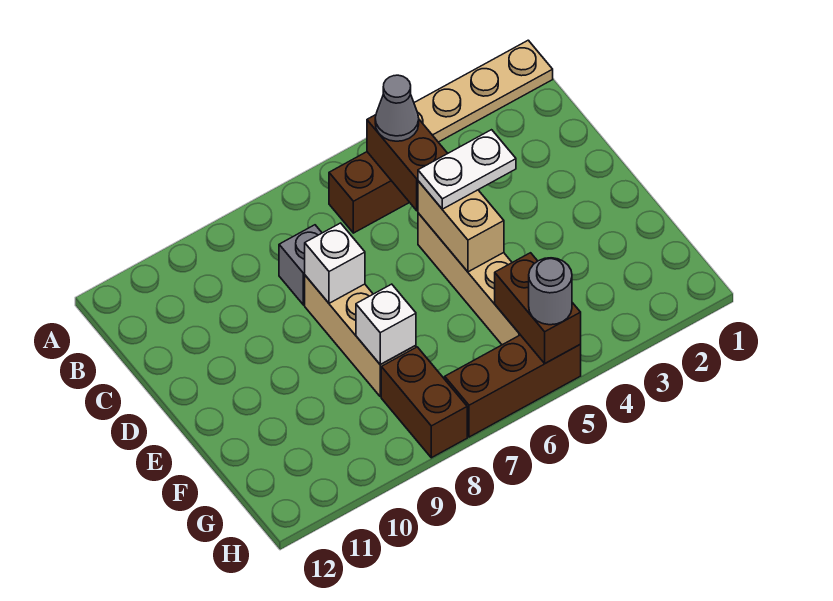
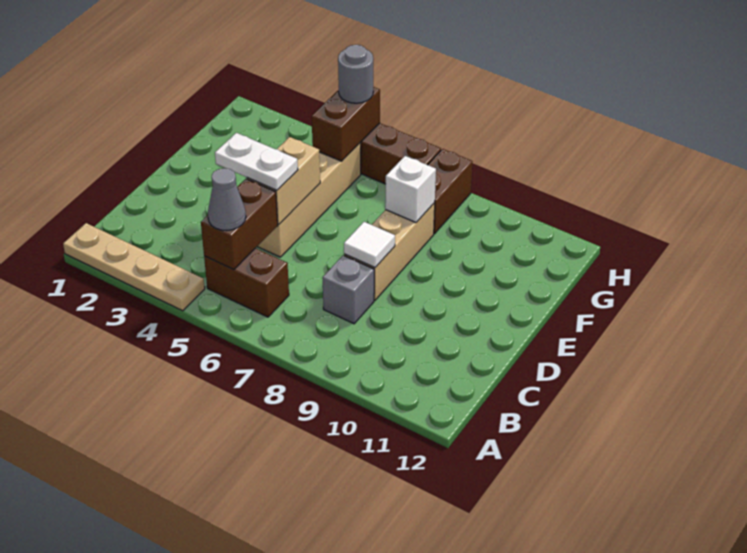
white 1x1 brick [305,223,365,303] -> white 1x1 tile [344,222,395,268]

